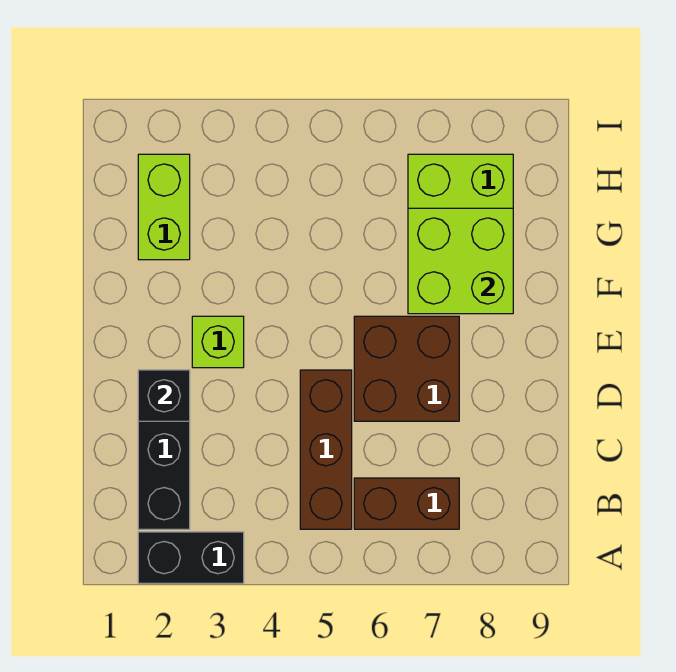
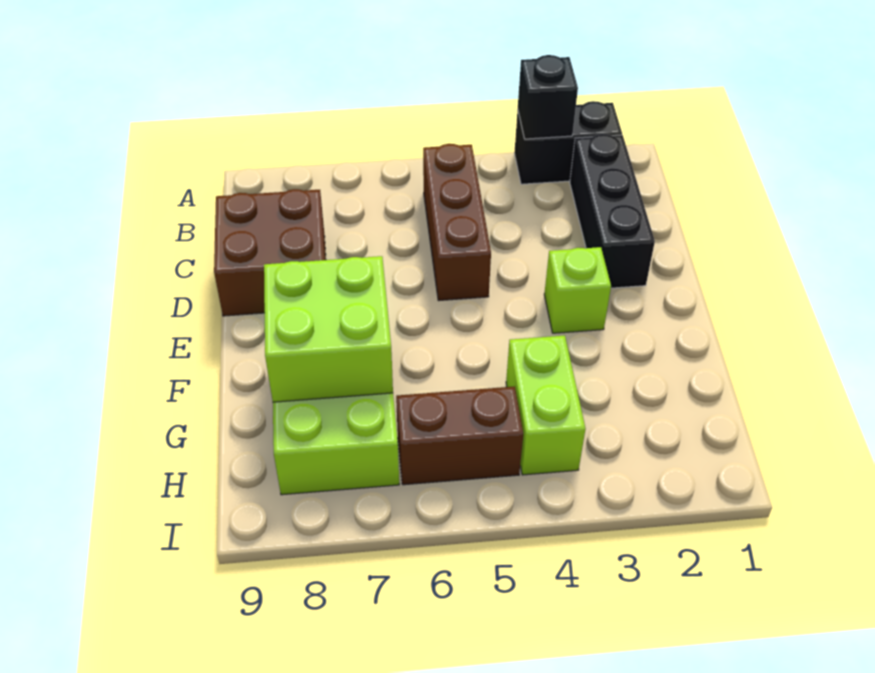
brown 1x2 brick [354,478,459,529] -> brown 1x2 brick moved to [396,386,523,485]
black 1x1 brick [138,370,190,421] -> black 1x1 brick moved to [518,55,578,139]
brown 2x2 brick [354,316,459,421] -> brown 2x2 brick moved to [214,189,326,316]
lime 1x2 brick [138,154,190,260] -> lime 1x2 brick moved to [506,336,585,475]

